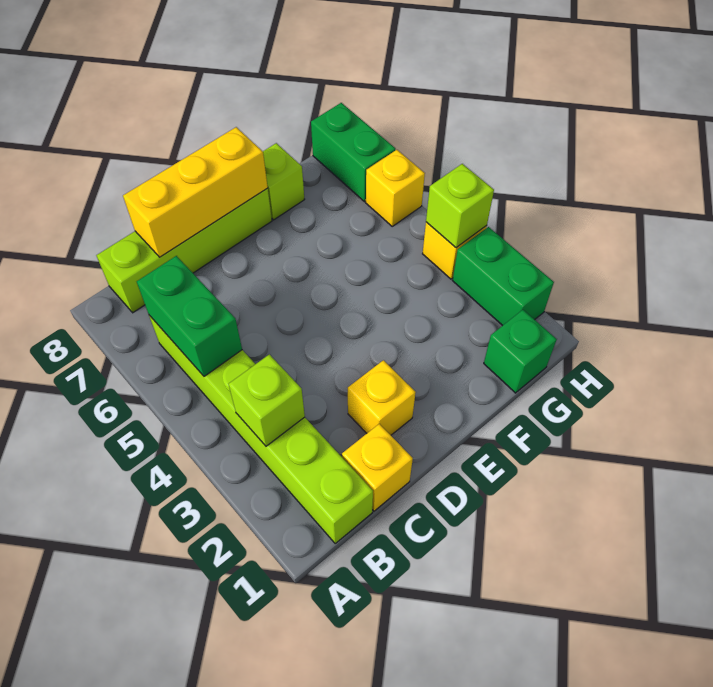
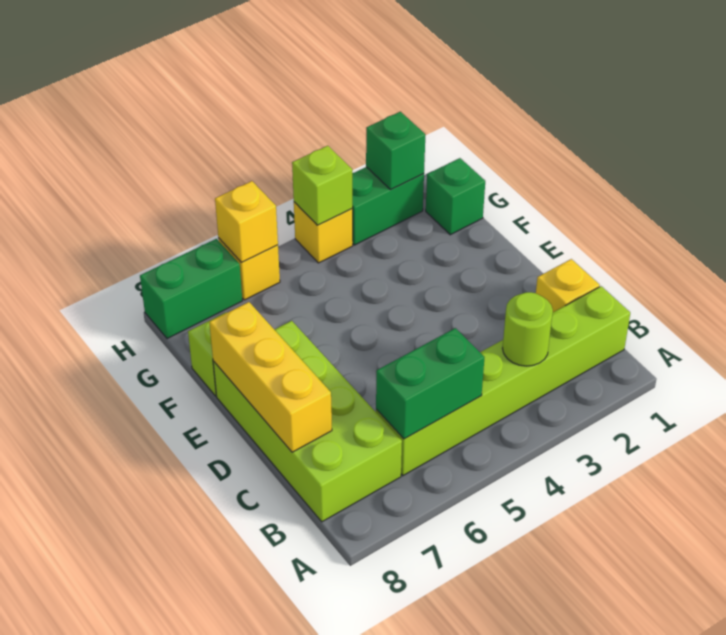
lime 1x1 brick [229,354,305,446] -> lime 1x1 round brick [503,292,553,366]
lime 1x4 brick [96,188,272,313] -> lime 2x4 brick [213,321,402,522]
yellow 1x1 brick [348,360,416,435] -> yellow 1x1 brick moved to [215,181,278,263]
none -> green 1x1 brick [366,112,425,190]

